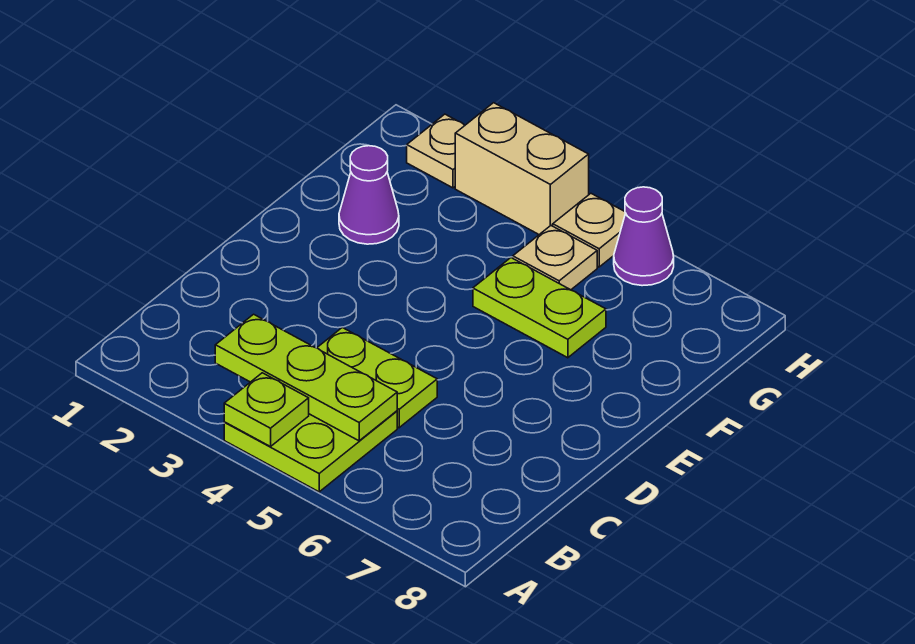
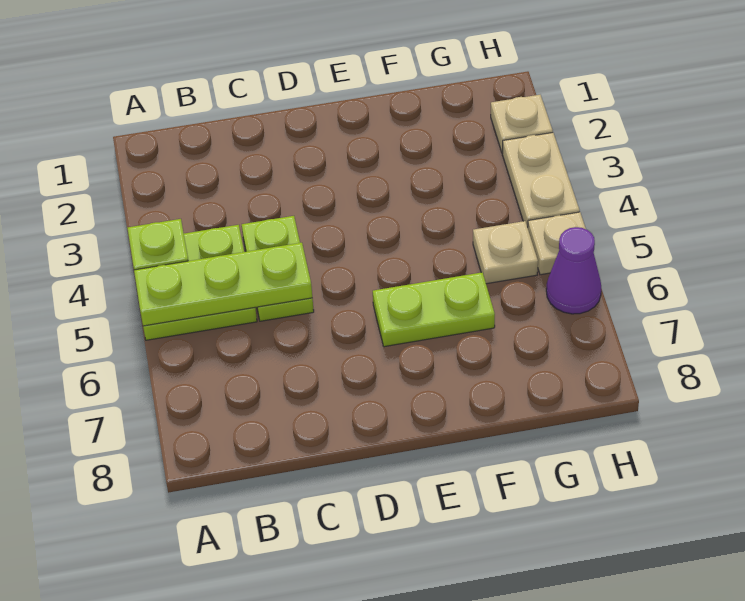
lime 1x3 plate [215,314,397,441] -> lime 1x3 plate turned to [134,243,312,326]
purple 1x1 cone [339,146,399,244] -> none
lime 1x2 plate [473,258,606,358] -> lime 1x2 plate turned to [373,273,495,347]
tan 1x2 brick [455,103,589,234] -> tan 1x2 plate [502,133,580,227]

